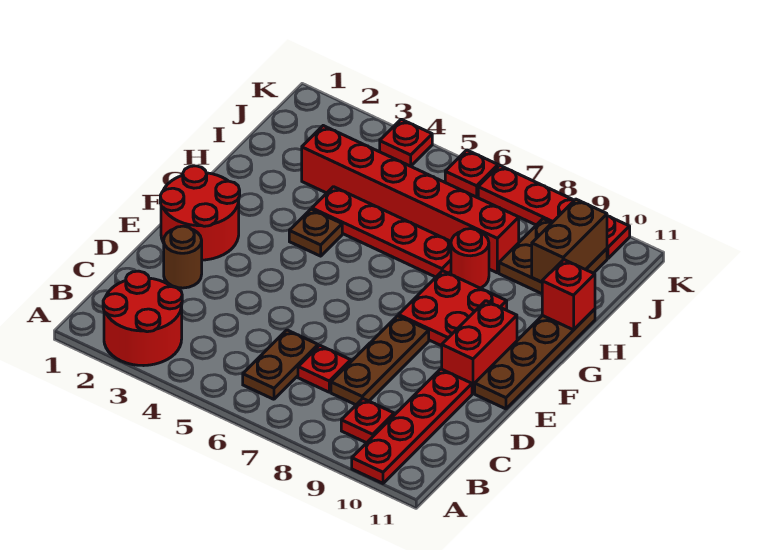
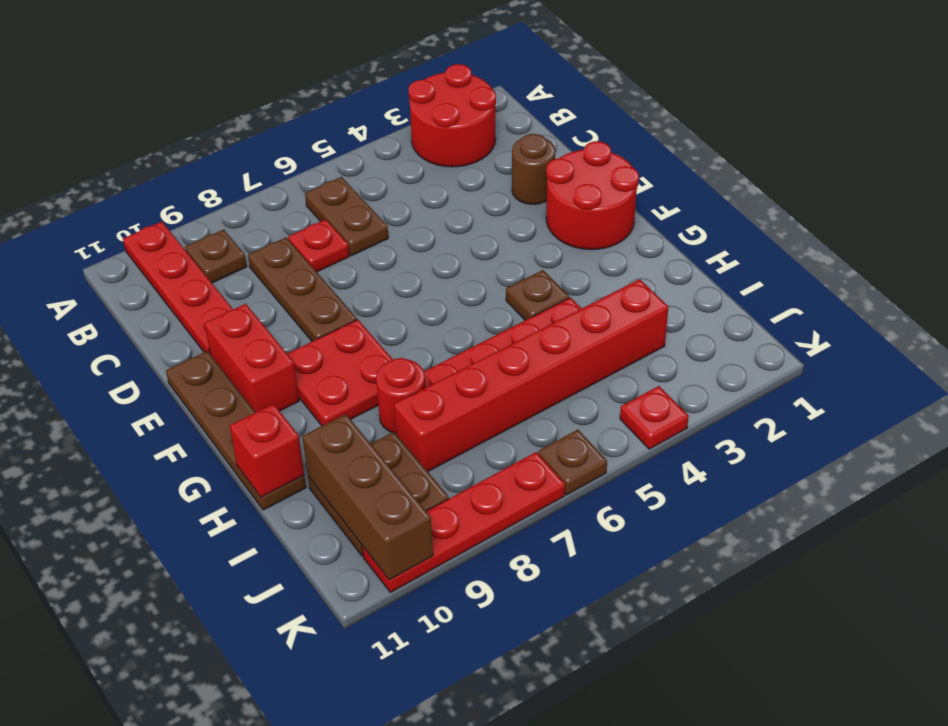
red 1x1 plate [341,399,394,443] -> brown 1x1 plate [185,229,247,283]
brown 1x2 brick [532,199,607,282] -> brown 1x3 brick [302,414,433,580]
red 1x1 plate [445,150,498,197] -> brown 1x1 plate [538,430,607,495]

